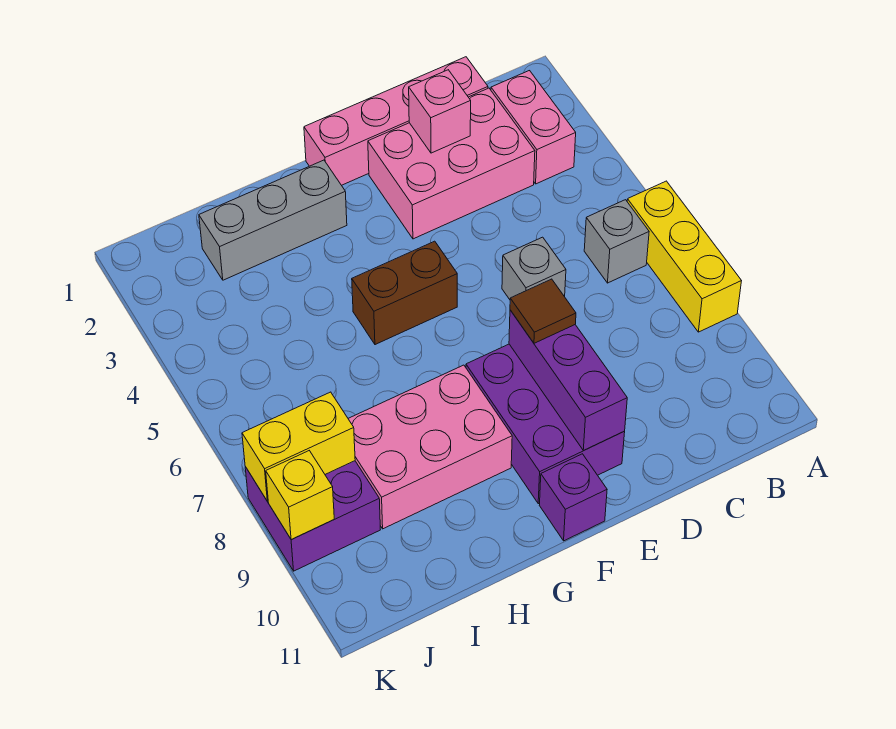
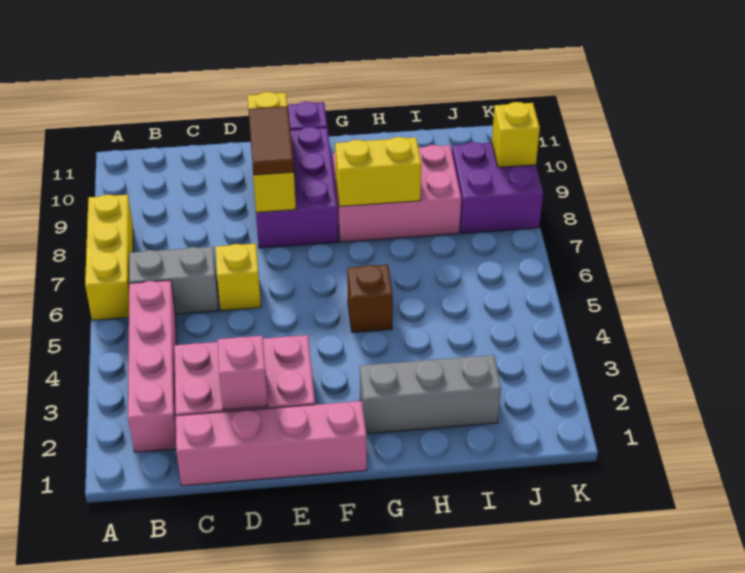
pink 1x2 brick [491,71,576,184] -> pink 1x4 brick [128,280,176,452]
grey 1x1 brick [584,200,649,283] -> grey 1x2 brick [129,247,218,314]
grey 1x1 brick [502,237,566,299] -> yellow 1x1 brick [216,244,261,311]
purple 1x3 brick [509,310,627,450] -> yellow 1x3 brick [248,92,296,212]
brown 1x1 tile [510,279,576,343] -> brown 1x2 tile [248,106,294,175]
brown 1x2 brick [352,241,457,345] -> brown 1x1 brick [347,265,393,332]
yellow 1x2 brick [242,392,355,501] -> yellow 1x2 brick moved to [335,137,421,207]

